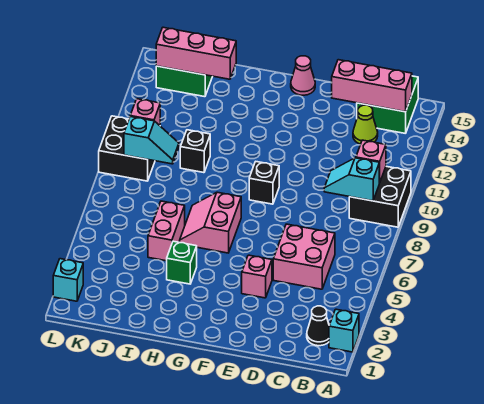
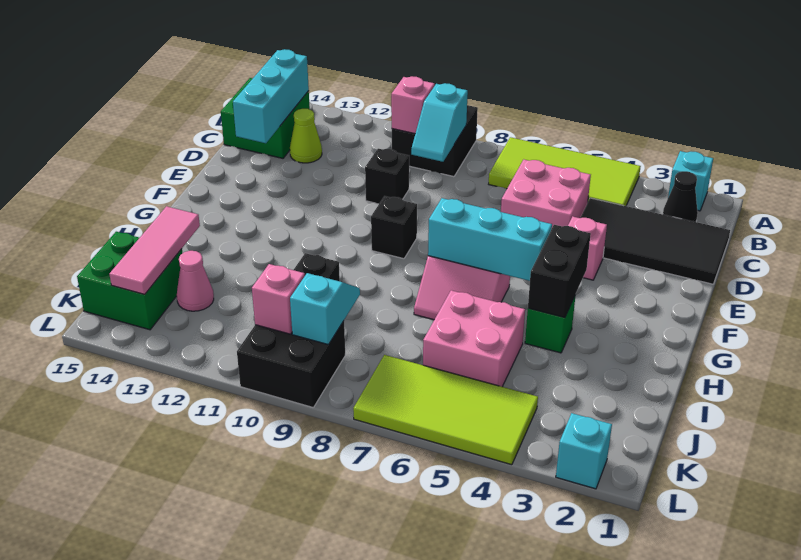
none -> lime 2x4 tile [489,137,641,206]
pink 1x3 brick [332,60,412,112] -> cyan 1x3 brick [233,49,309,143]
none -> black 2x4 tile [581,198,730,284]
none -> black 1x1 brick [365,149,409,204]
pink 1x1 cone [291,56,315,95] -> pink 1x1 cone moved to [177,251,214,311]
none -> black 1x2 brick [528,225,591,318]
none -> cyan 1x3 brick [428,198,552,281]
pink 1x2 brick [148,201,185,261] -> pink 2x2 brick [423,290,525,387]
pink 1x3 brick [156,27,236,79] -> pink 1x3 tile [109,206,200,294]
none -> lime 2x4 tile [353,355,538,465]

